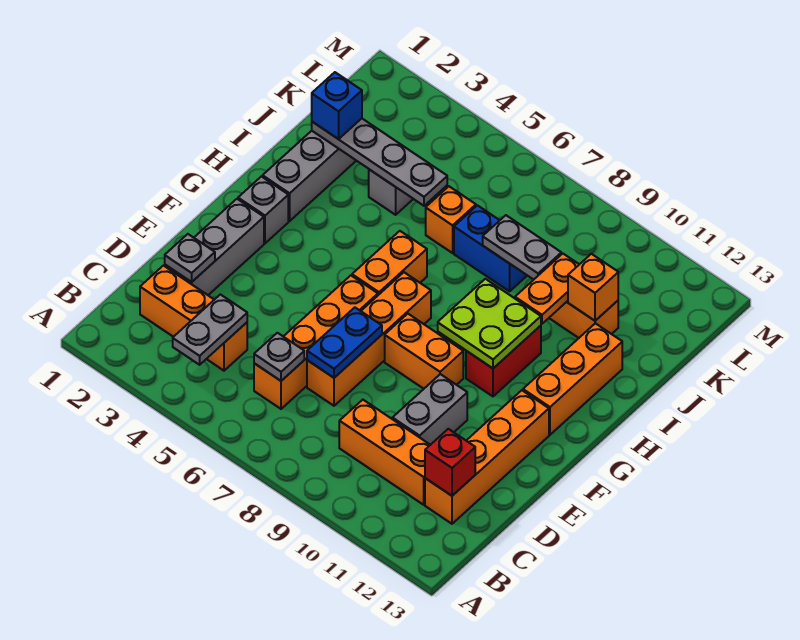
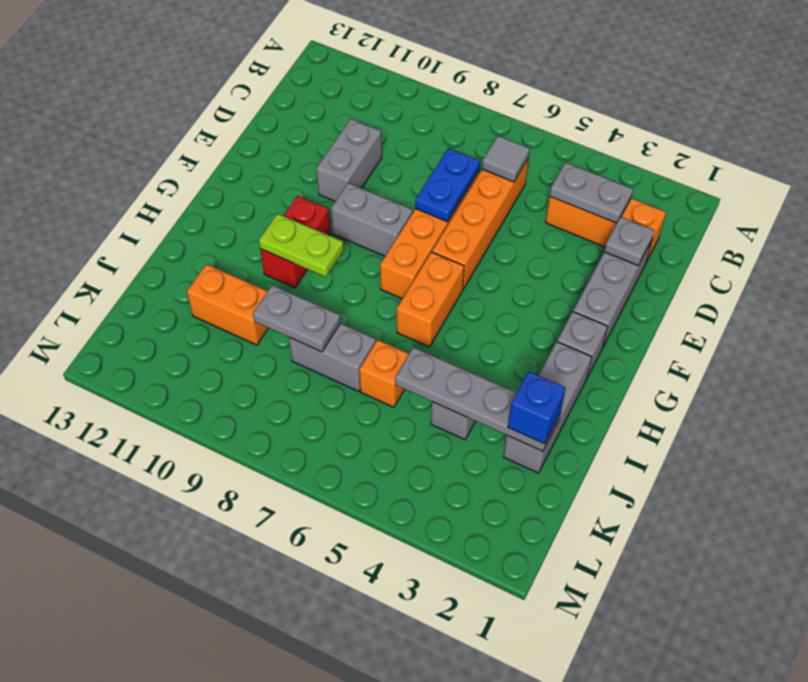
grey 1x2 plate [173,294,247,365] -> grey 1x2 plate turned to [550,162,633,223]
grey 1x1 plate [254,333,304,381] -> grey 1x1 tile [482,136,530,182]
orange 1x3 brick [339,400,430,505] -> none
orange 1x4 brick [425,390,549,524] -> none
red 1x1 brick [425,429,475,496] -> none
orange 1x2 brick [385,314,463,389] -> grey 1x2 brick [331,183,413,256]
lime 2x2 plate [438,279,541,368] -> lime 1x2 plate [259,214,344,277]
orange 1x3 brick [523,323,622,435] -> none
orange 1x2 plate [515,254,579,324] -> none
blue 1x2 brick [454,205,527,291] -> grey 1x2 brick [289,323,376,391]
orange 1x1 brick [568,254,618,321] -> none

